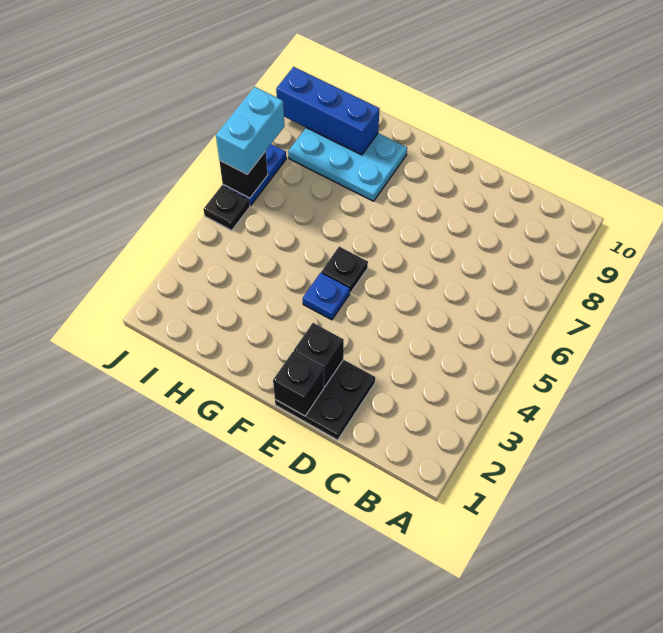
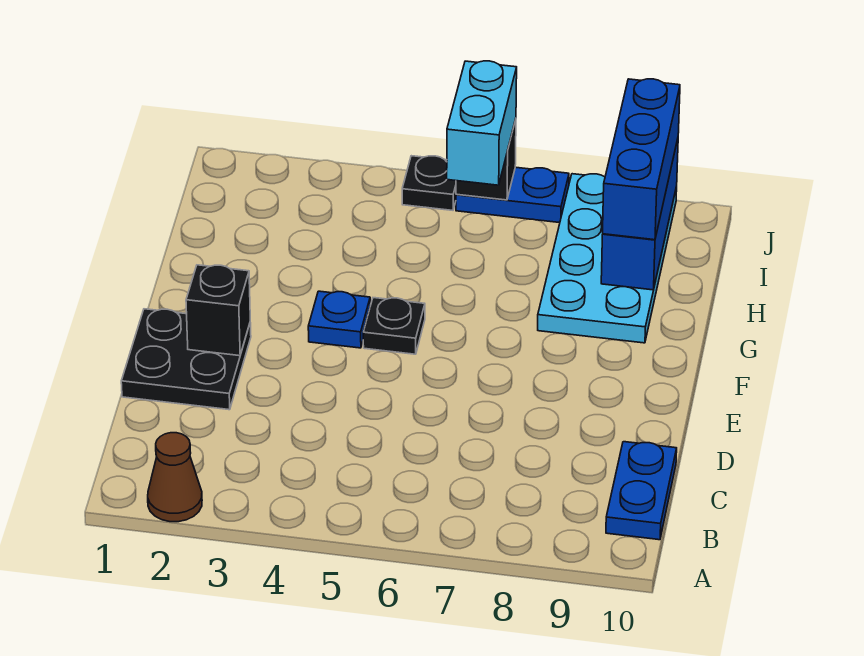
none -> brown 1x1 cone [148,433,202,522]
none -> blue 1x2 plate [606,442,677,540]
black 1x1 brick [273,352,324,416] -> none
cyan 2x3 plate [288,128,407,201] -> cyan 2x4 plate [538,174,677,343]
none -> blue 1x3 brick [603,79,680,240]
cyan 1x2 brick [216,87,285,174] -> cyan 1x2 brick turned to [447,61,517,185]

